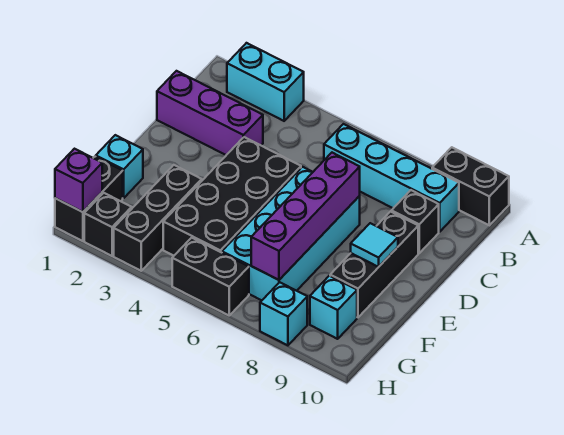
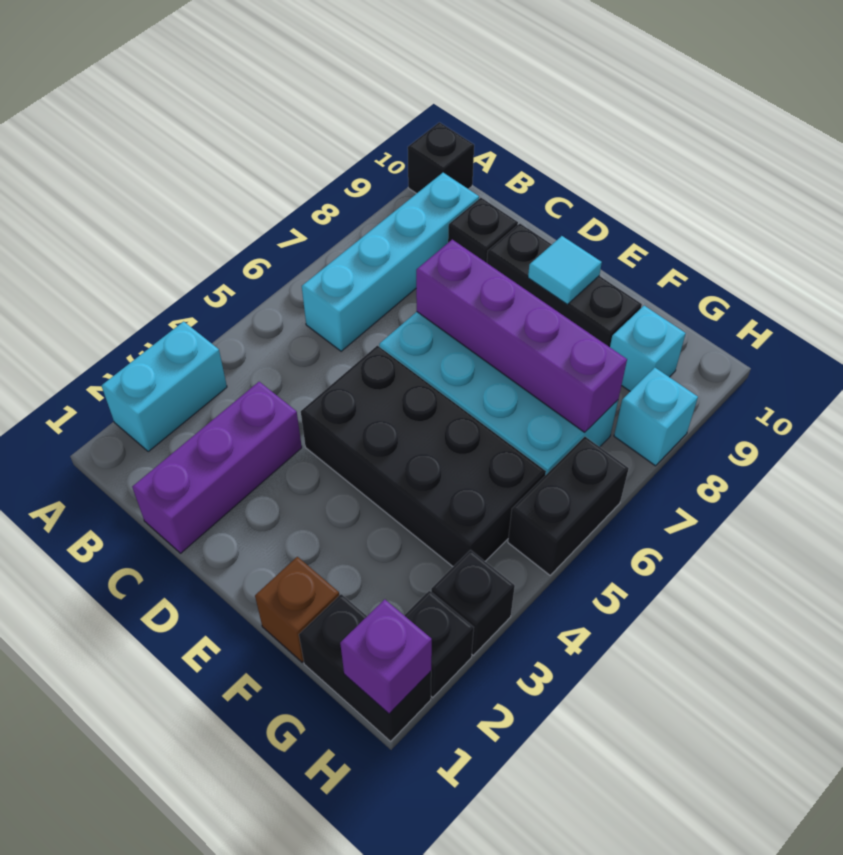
black 1x2 brick [432,147,509,225] -> black 1x1 brick [408,122,474,194]
cyan 1x1 brick [96,135,143,198] -> brown 1x1 brick [255,557,339,662]
black 1x3 brick [114,165,202,271] -> black 1x1 brick [431,550,515,655]

